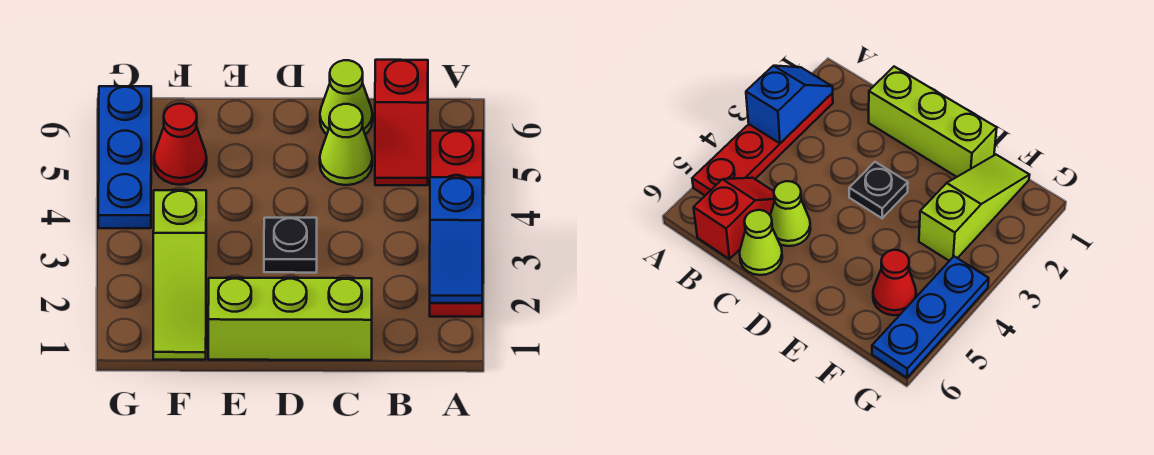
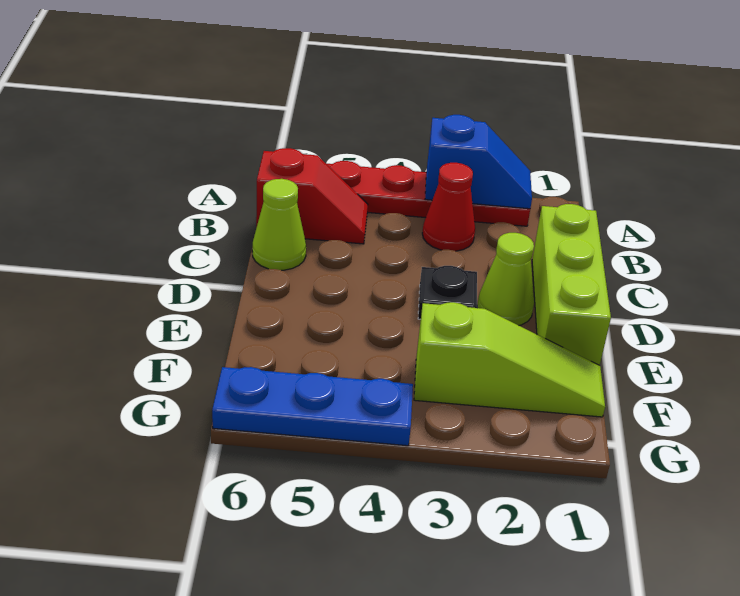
lime 1x1 cone [320,104,372,185] -> lime 1x1 cone moved to [477,233,534,325]
red 1x1 cone [154,104,207,185] -> red 1x1 cone moved to [422,163,475,251]

